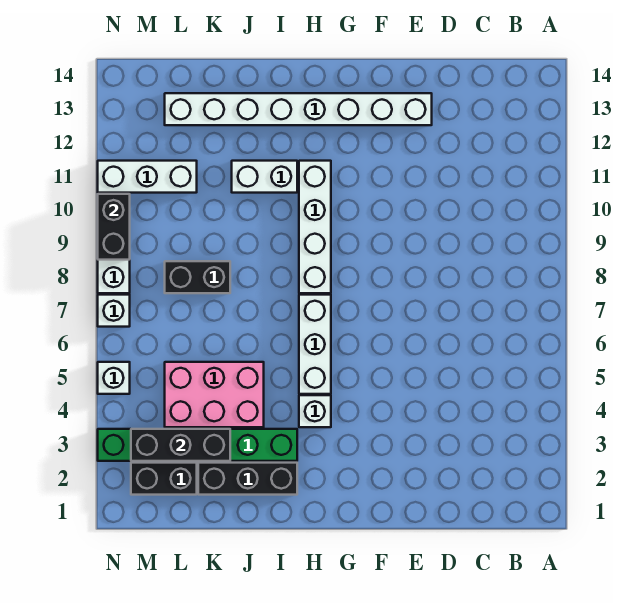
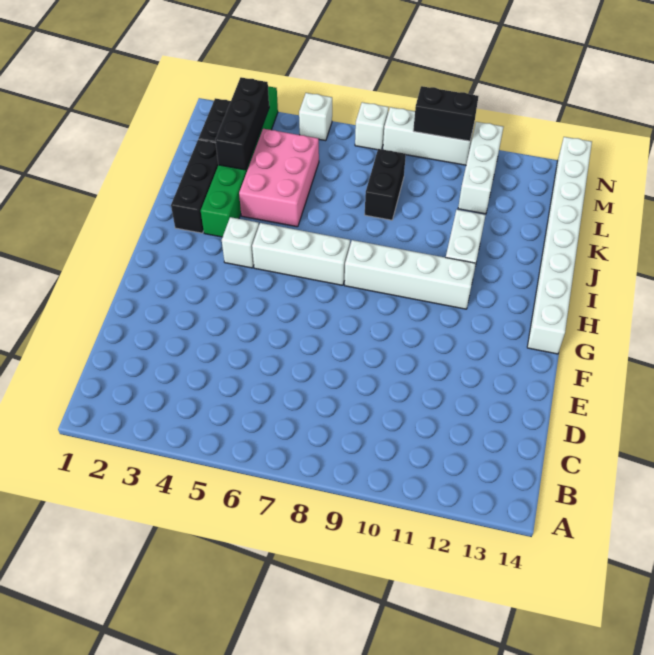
white 1x8 brick [165,93,432,125] -> white 1x8 brick moved to [527,137,592,354]

